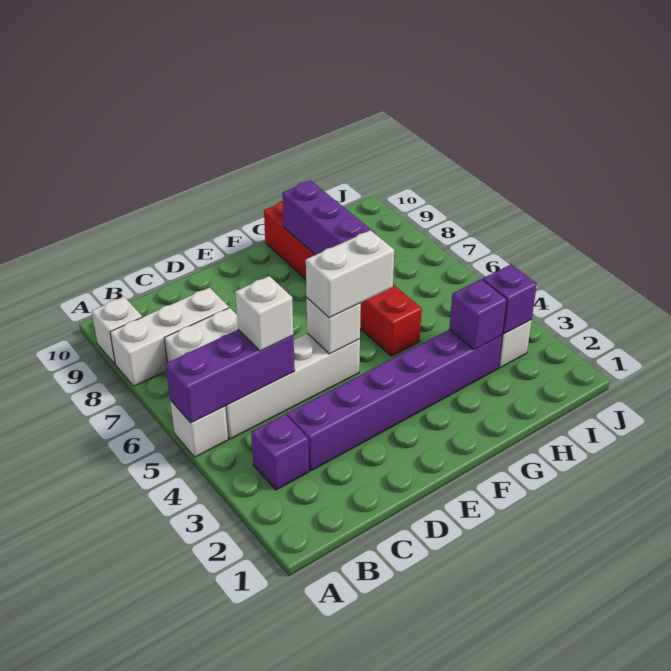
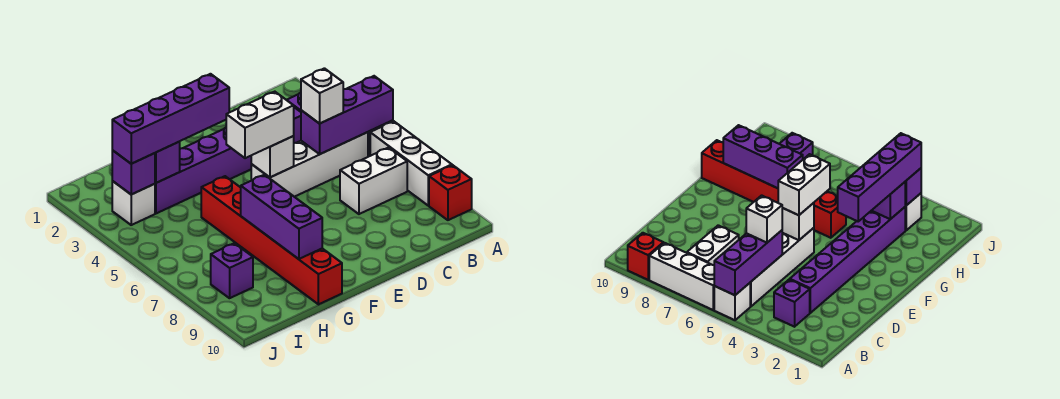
white 1x3 brick [110,287,229,386] -> white 1x3 brick turned to [370,121,452,206]
white 1x1 brick [92,297,142,364] -> red 1x1 brick [429,165,472,220]
none -> purple 1x4 brick [112,74,229,164]
none -> purple 1x1 brick [211,243,253,298]

